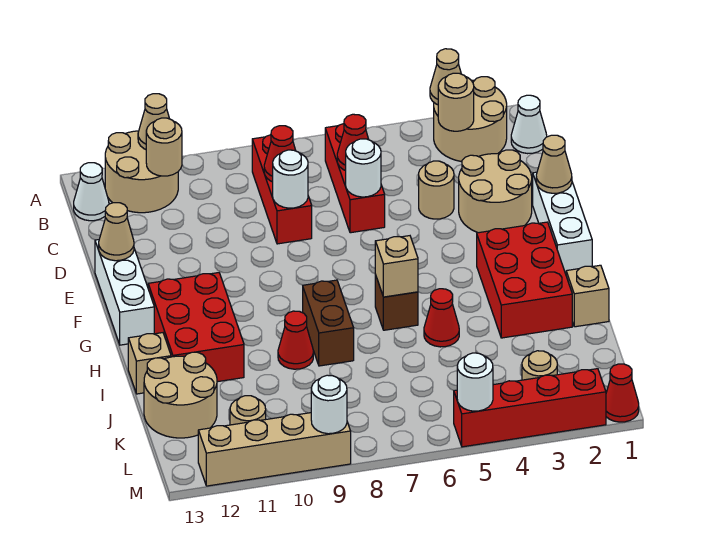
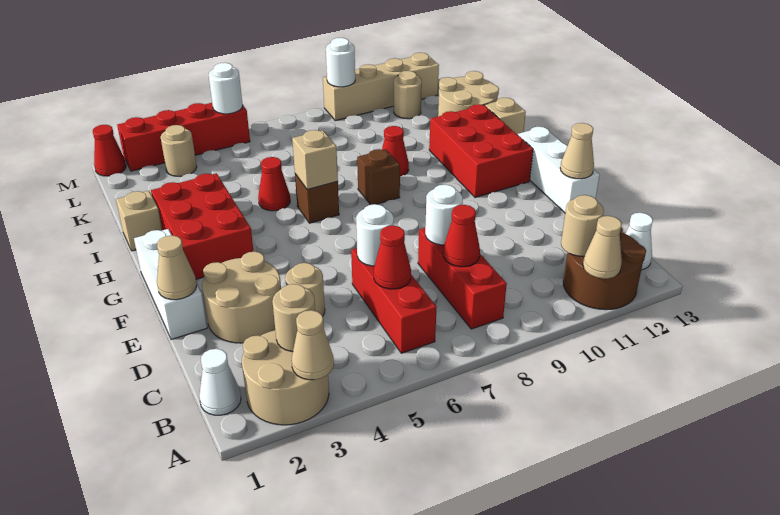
tan 2x2 round brick [105,131,178,213] -> brown 2x2 round brick [563,227,646,310]
brown 1x2 brick [303,280,354,366] -> brown 1x1 brick [357,149,400,205]

